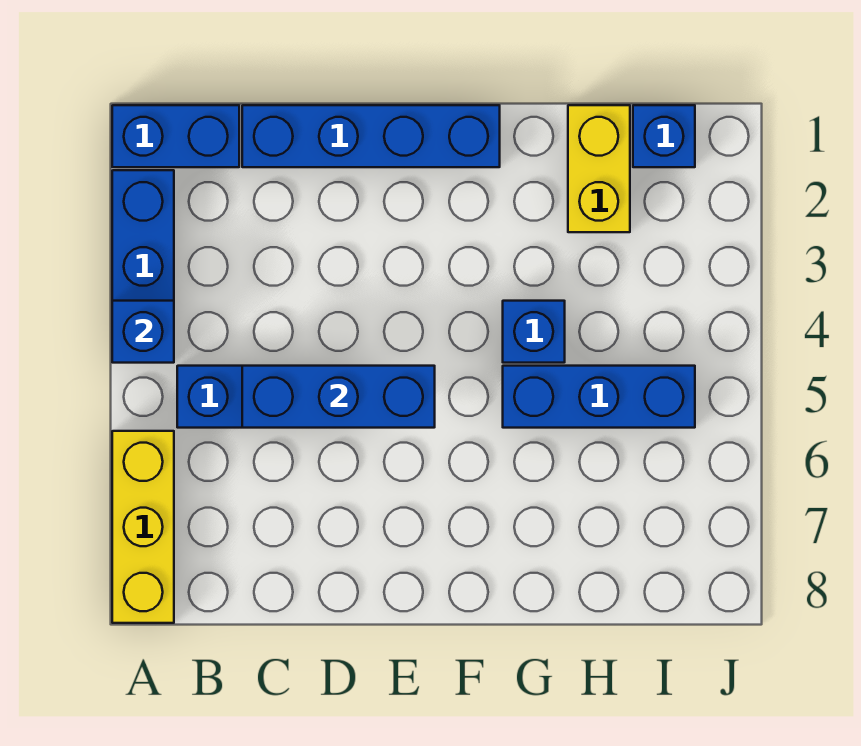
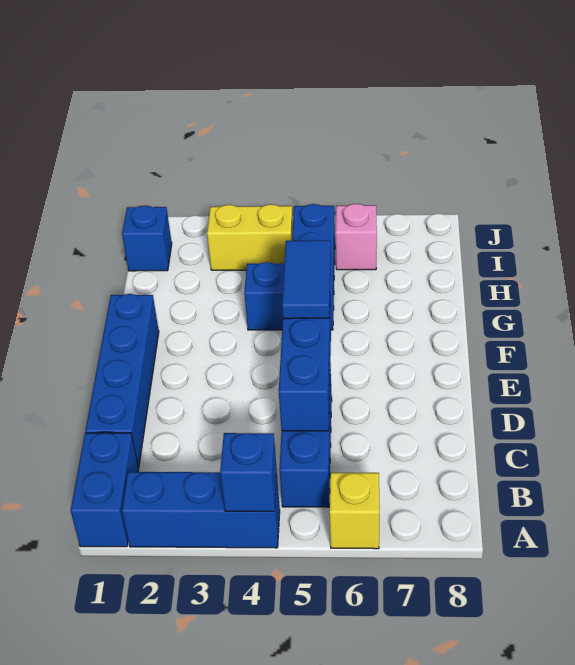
yellow 1x3 brick [112,431,174,623] -> yellow 1x1 brick [329,473,379,549]
none -> blue 1x2 tile [282,240,331,319]
yellow 1x2 brick [568,105,630,232] -> yellow 1x2 brick moved to [207,204,293,270]
none -> pink 1x1 brick [335,204,377,270]

